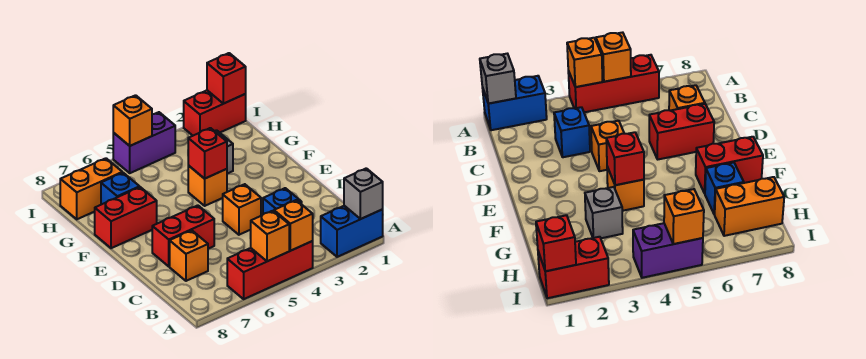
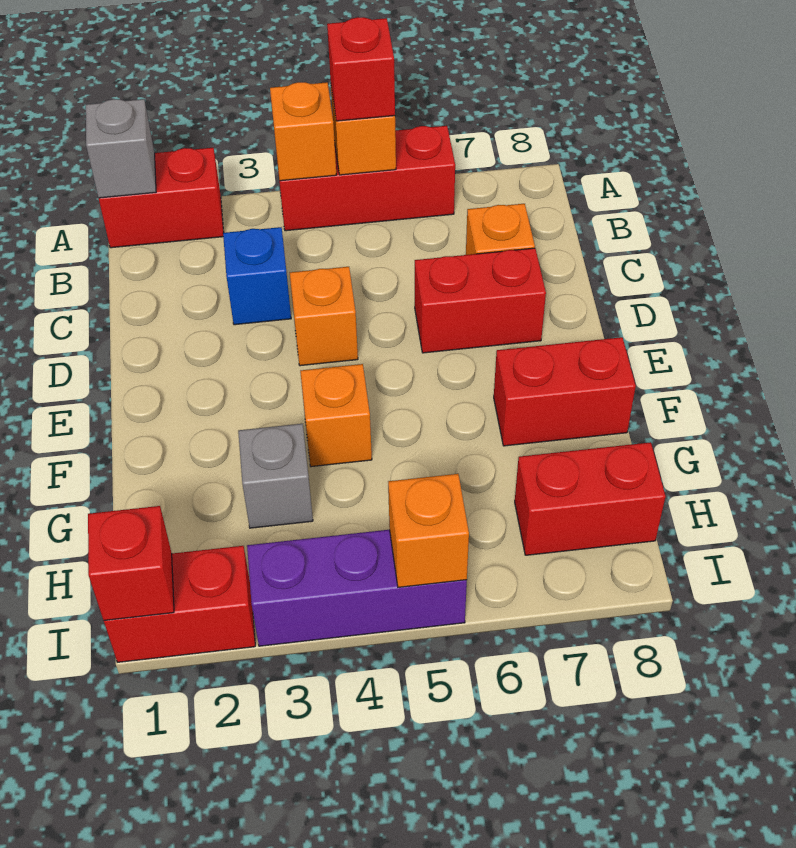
blue 1x2 brick [321,206,383,257] -> red 1x2 brick [99,148,224,248]
red 1x1 brick [188,128,227,179] -> red 1x1 brick moved to [327,17,395,121]
blue 1x1 brick [101,173,140,205] -> none
orange 1x2 brick [60,158,122,219] -> red 1x2 brick [515,442,666,555]
purple 1x2 brick [113,112,175,173] -> purple 1x3 brick [247,530,467,646]

